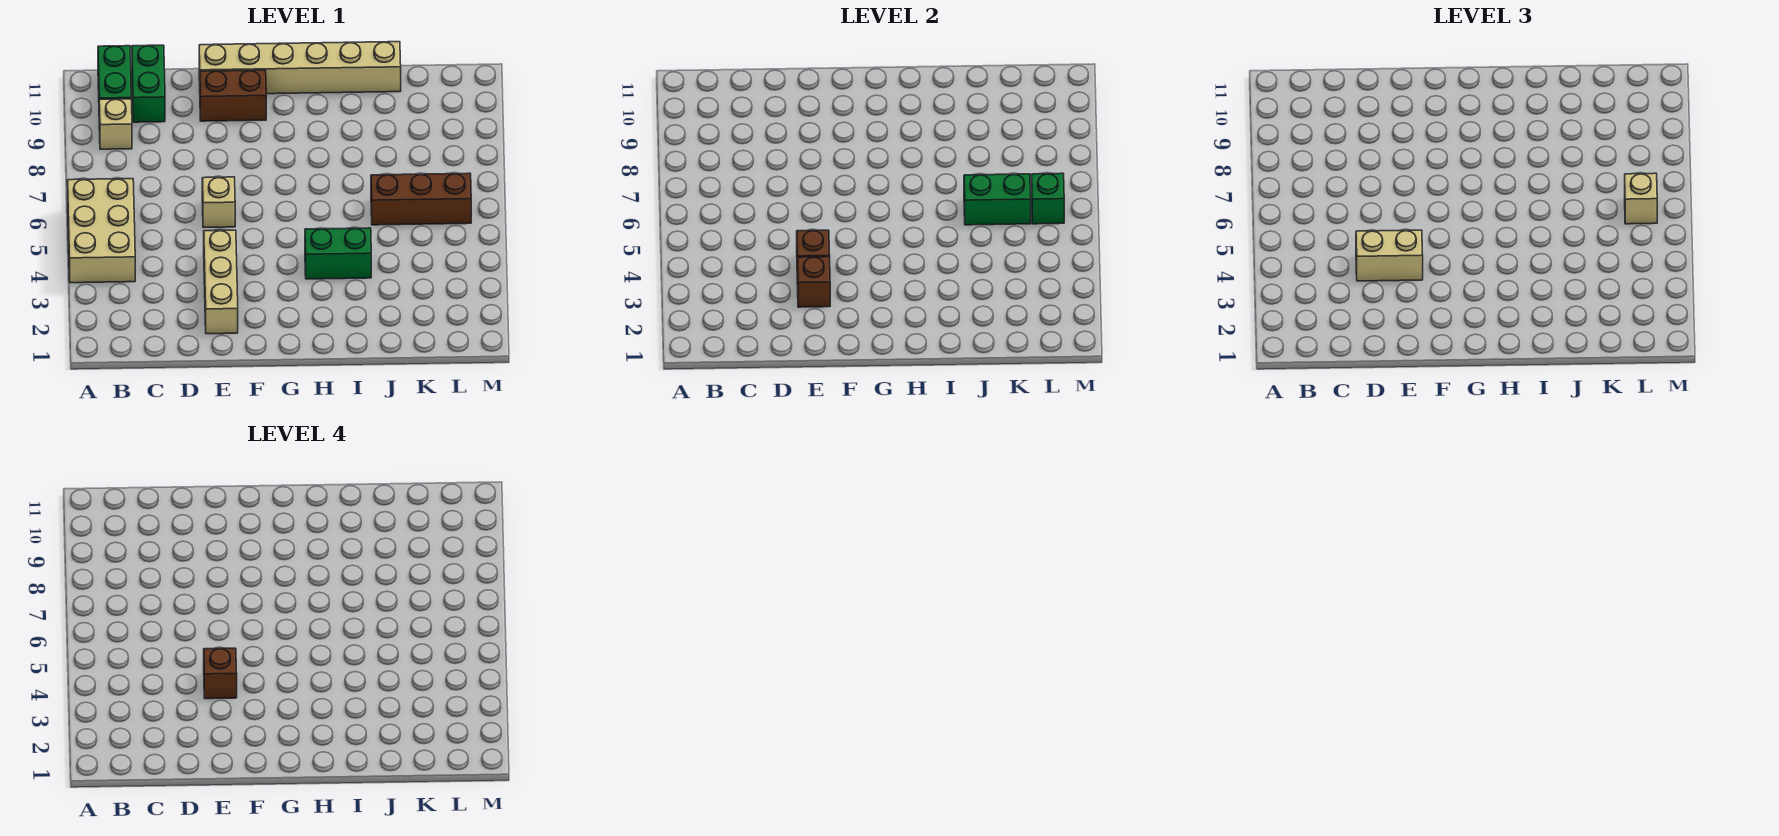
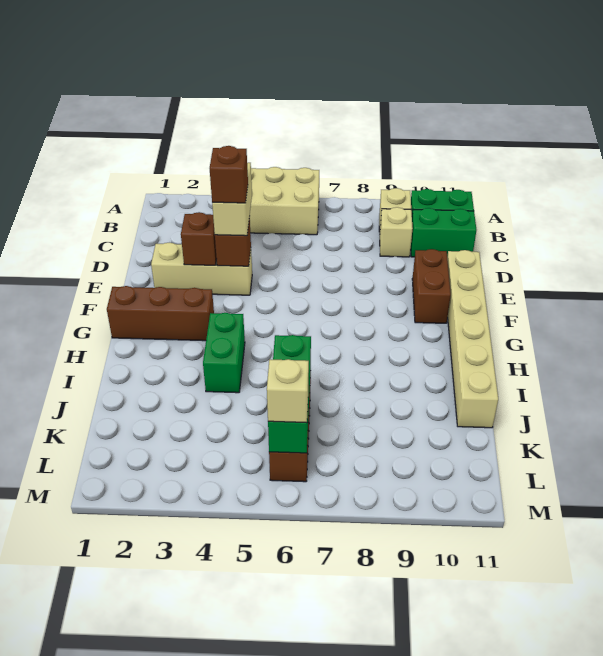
tan 1x1 brick [202,177,235,228] -> tan 1x1 brick moved to [380,207,413,257]
none -> brown 1x3 brick [107,286,214,341]

